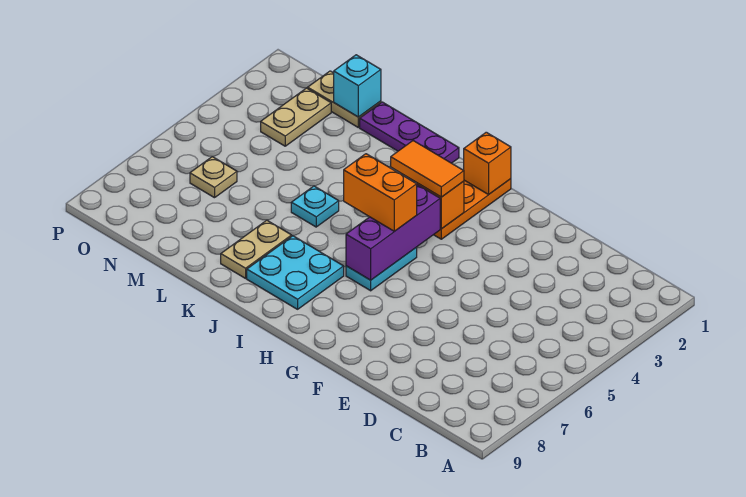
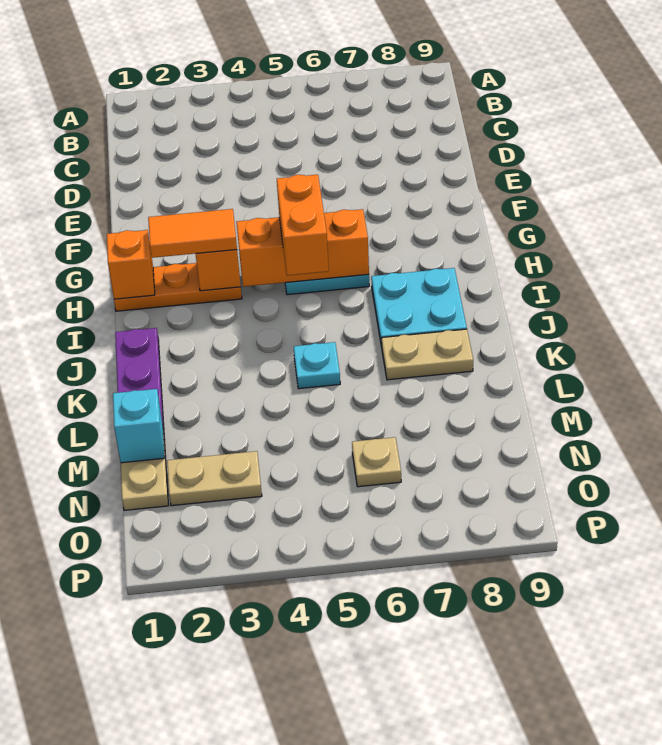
orange 1x2 tile [391,141,464,197] -> orange 1x2 tile turned to [148,209,237,258]
purple 1x3 brick [346,185,440,280] -> orange 1x3 brick [236,209,369,287]

